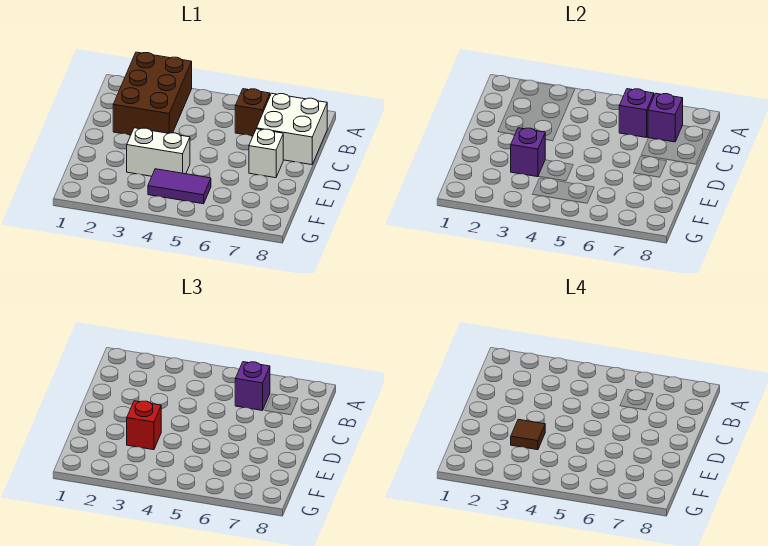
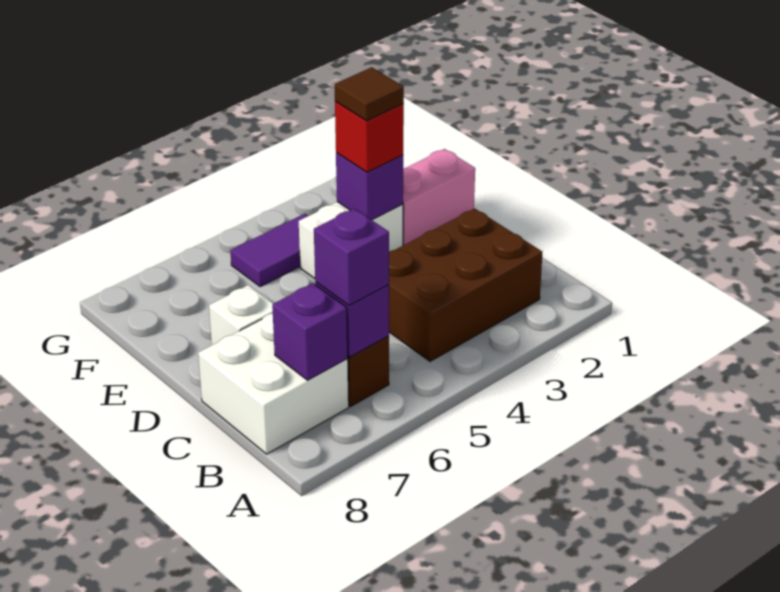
brown 2x3 brick [113,52,192,135] -> brown 2x3 brick turned to [389,208,542,361]
none -> pink 1x2 brick [403,149,475,245]

